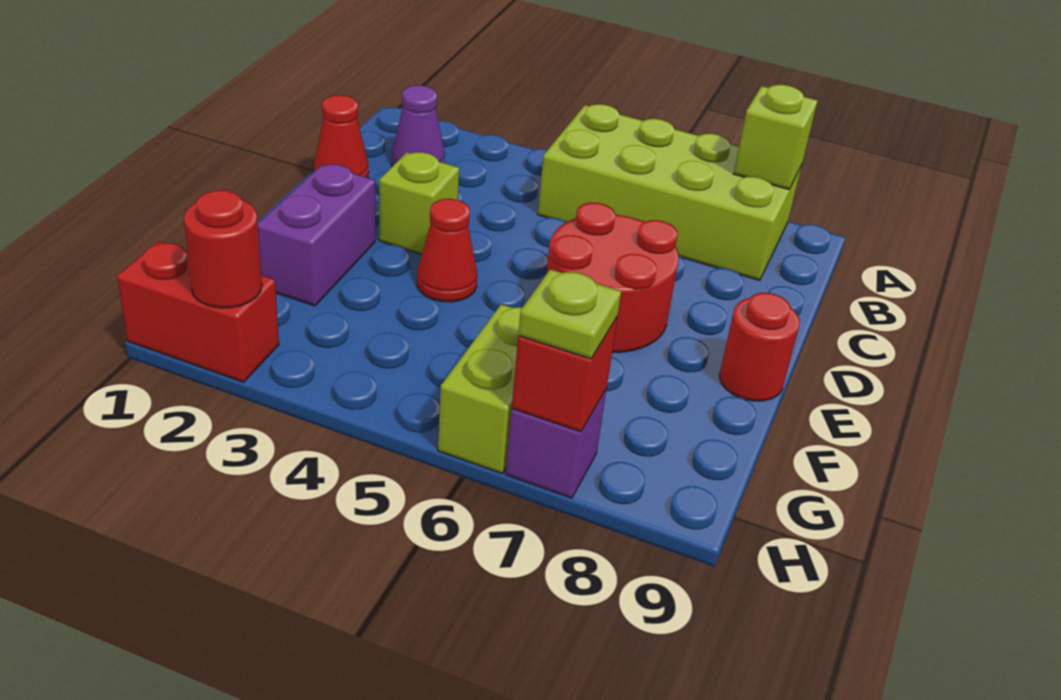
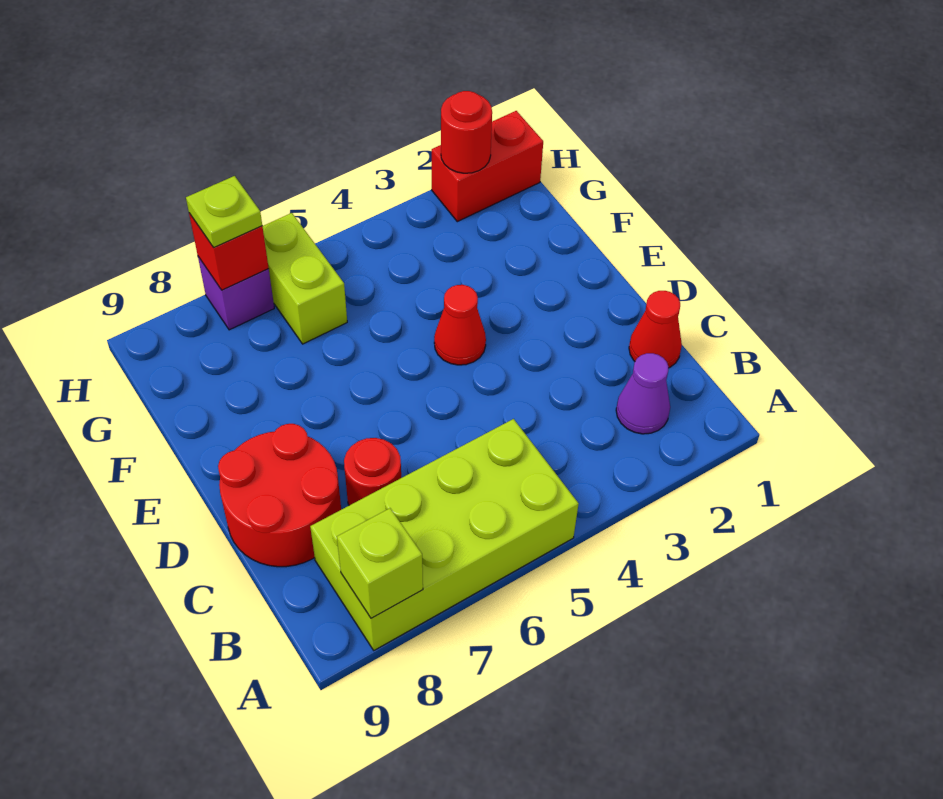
lime 1x1 brick [379,152,459,254] -> none
red 2x2 round brick [546,203,679,353] -> red 2x2 round brick moved to [218,424,341,567]
purple 1x2 brick [258,164,375,306] -> none
red 1x1 round brick [719,293,800,401] -> red 1x1 round brick moved to [344,438,401,505]

